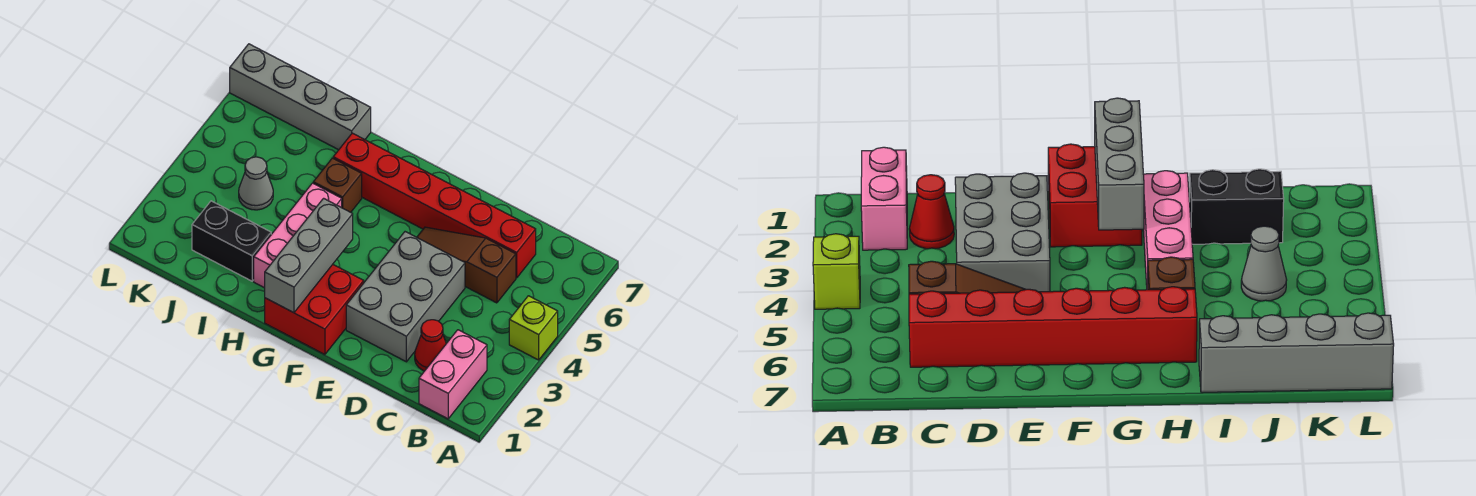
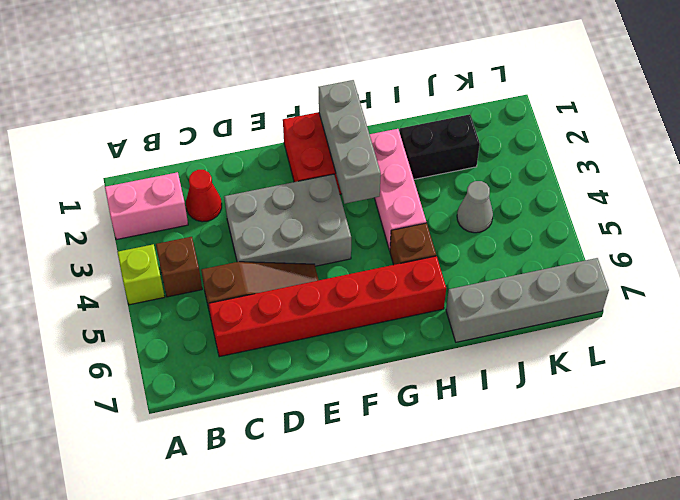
pink 1x2 brick [419,330,487,419] -> pink 1x2 brick turned to [105,172,188,240]
none -> brown 1x1 brick [156,237,202,297]
grey 2x3 brick [346,232,465,362] -> grey 2x3 brick turned to [224,174,351,266]

